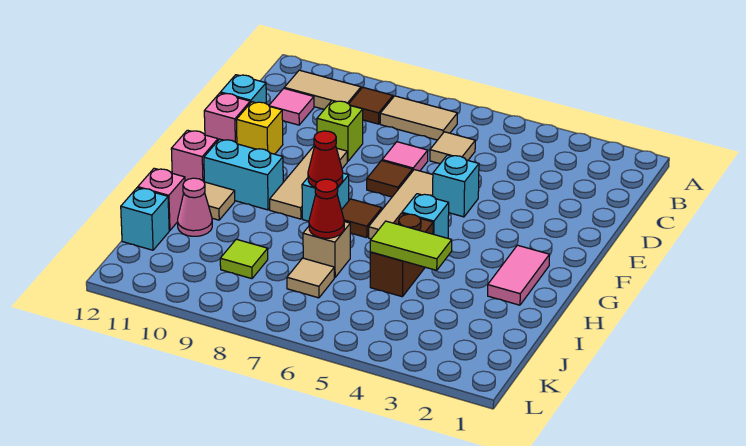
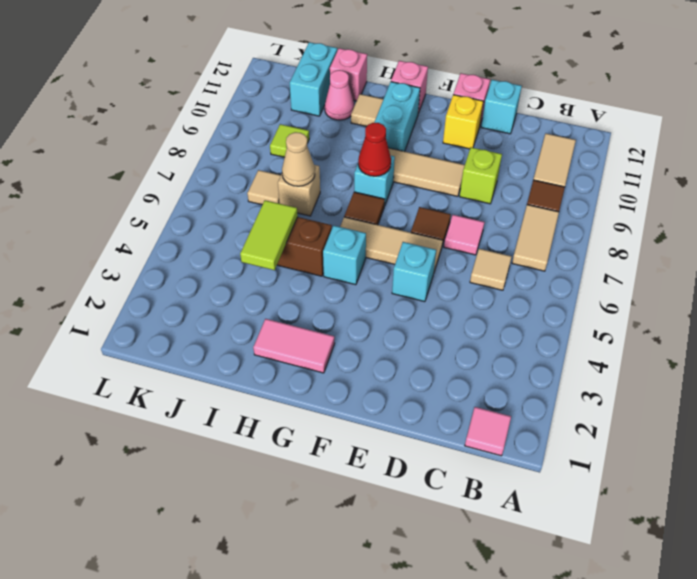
pink 1x1 tile [269,88,314,125] -> pink 1x1 tile moved to [465,407,511,456]
red 1x1 cone [309,179,344,238] -> tan 1x1 cone [282,132,315,186]
cyan 1x1 brick [121,188,169,250] -> cyan 1x2 brick [290,42,337,116]

